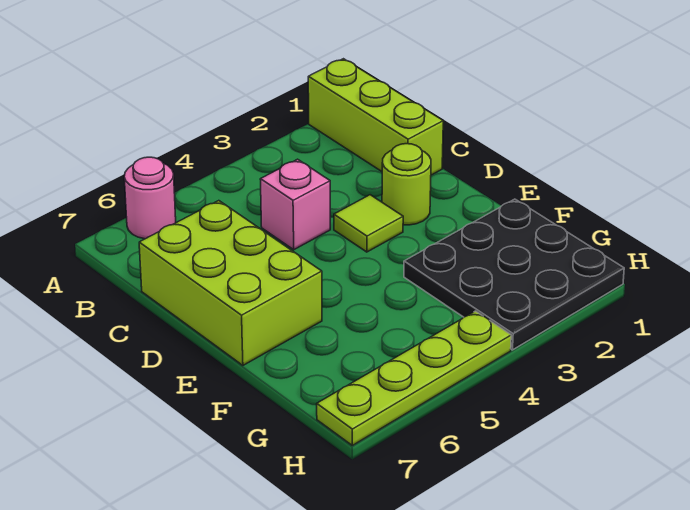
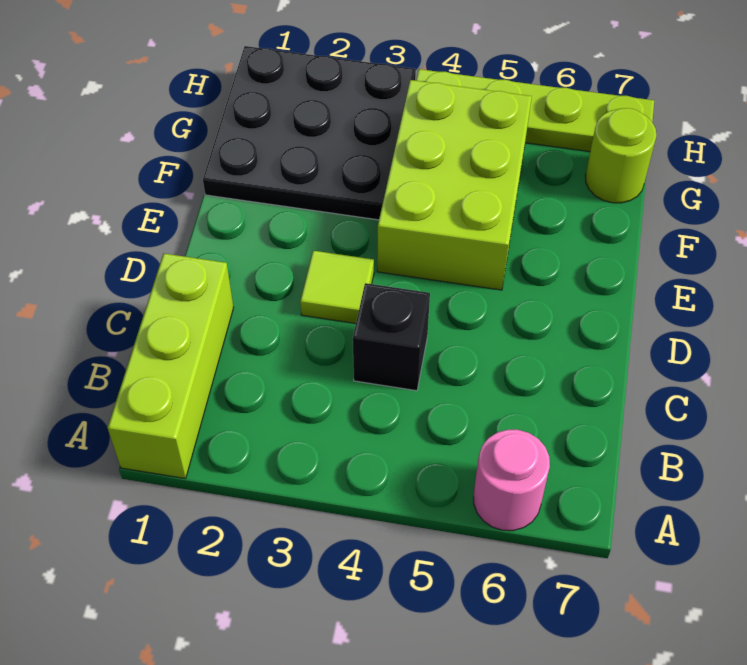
pink 1x1 brick [260,159,330,250] -> black 1x1 brick [353,283,430,391]
lime 2x3 brick [139,201,322,365] -> lime 2x3 brick moved to [377,80,532,290]
lime 1x1 round brick [382,144,431,225] -> lime 1x1 round brick moved to [585,108,656,203]

